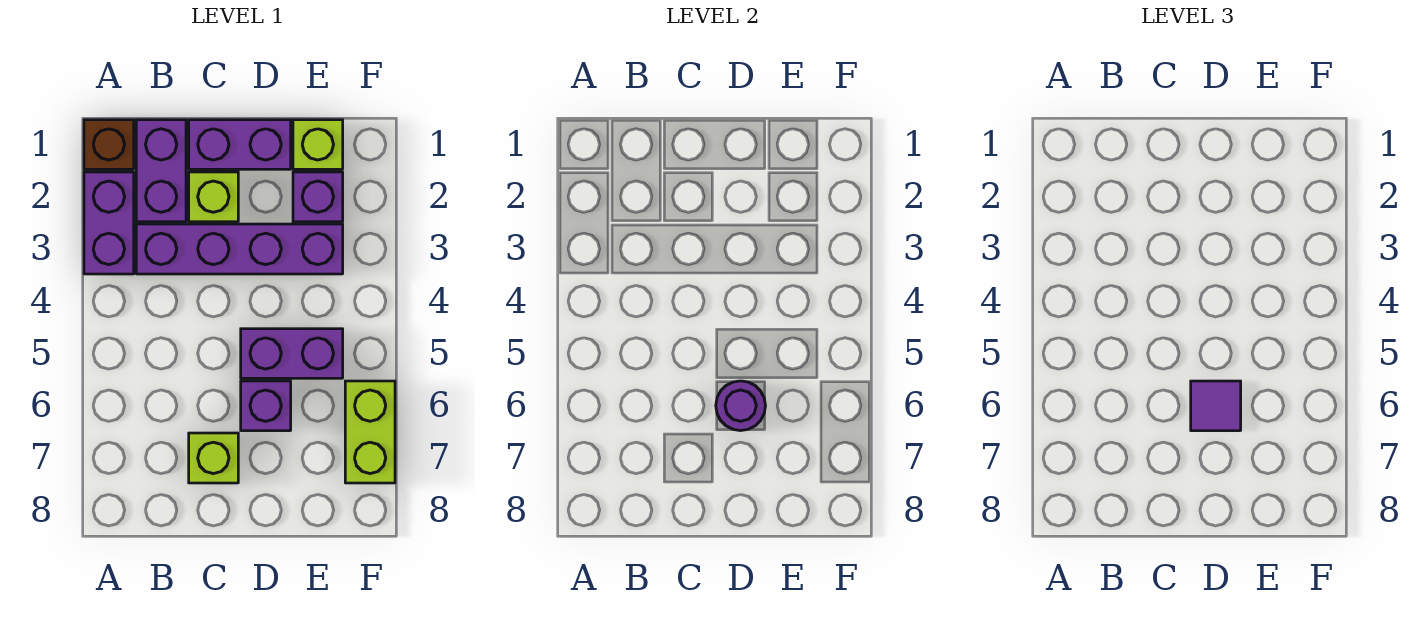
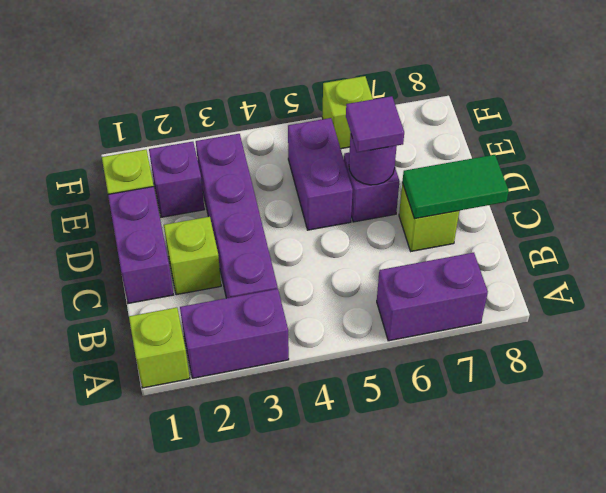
brown 1x1 brick [84,120,134,169] -> lime 1x1 brick [129,308,190,388]
purple 1x2 brick [136,120,186,222] -> purple 1x2 brick moved to [377,253,488,341]
none -> green 1x2 tile [402,155,509,219]
lime 1x2 brick [345,381,395,483] -> lime 1x1 brick [322,76,373,149]

